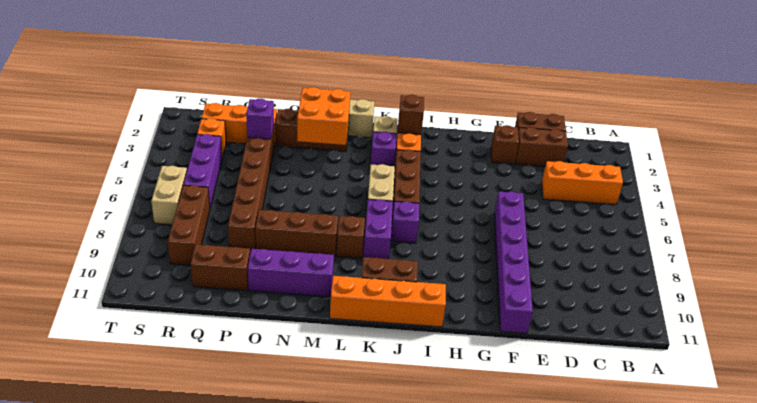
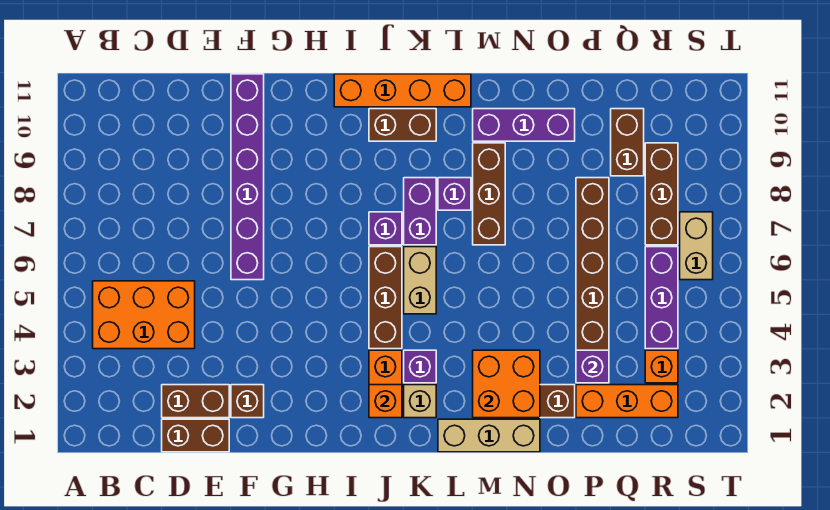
orange 1x3 brick [542,161,623,205] -> orange 2x3 brick [93,281,195,349]
brown 1x1 brick [398,95,424,135] -> orange 1x1 brick [369,385,402,418]
brown 1x1 brick [337,216,365,258] -> purple 1x1 brick [438,178,471,210]
brown 1x3 brick [255,210,338,256] -> brown 1x3 brick turned to [473,143,505,245]
brown 1x2 brick [191,244,250,291] -> brown 1x2 brick turned to [611,109,644,176]

